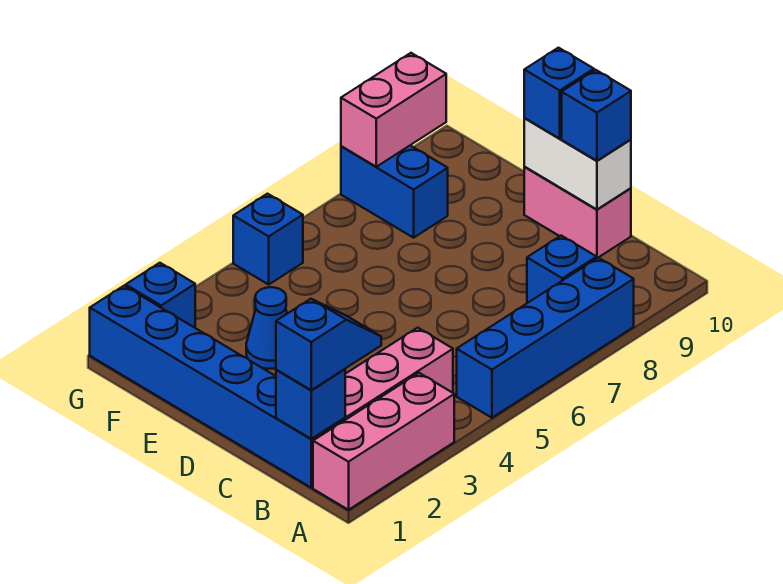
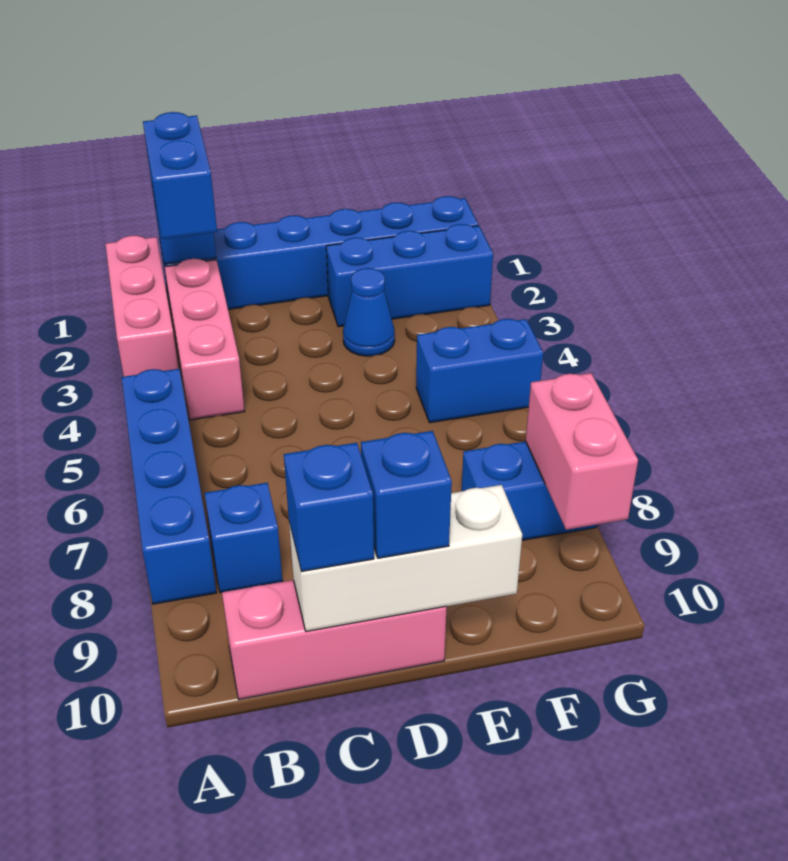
blue 1x2 slope [276,299,381,390] -> blue 1x2 brick [143,112,217,239]
pink 1x2 brick [524,167,631,258] -> pink 1x3 brick [222,580,446,699]
white 1x2 brick [524,118,631,209] -> white 1x3 brick [289,485,522,631]
blue 1x1 brick [126,263,195,328] -> blue 1x3 brick [326,224,493,327]
blue 1x1 brick [233,194,303,284] -> blue 1x2 brick [416,319,543,423]

